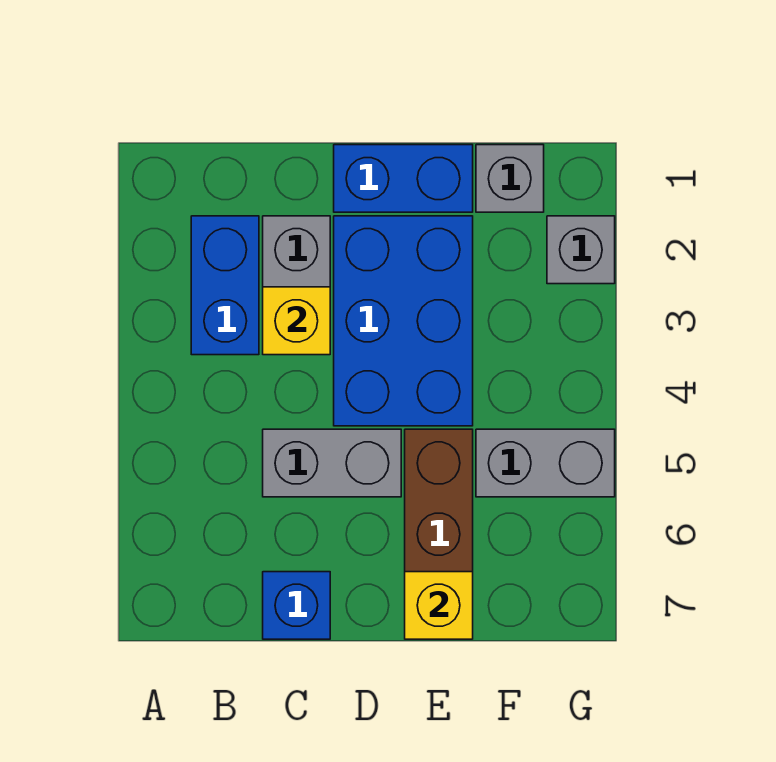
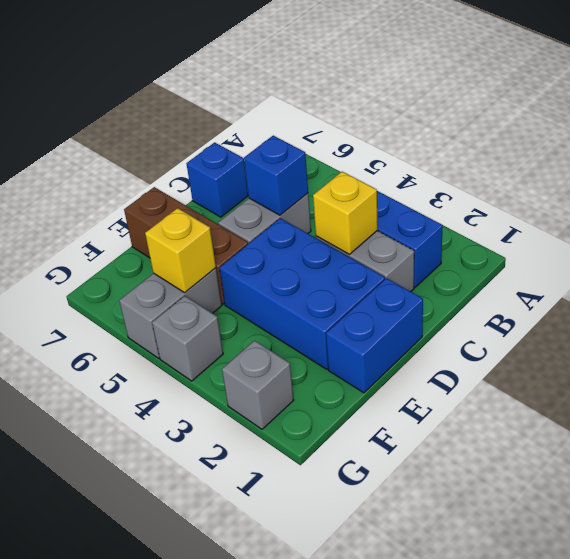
none -> blue 1x1 brick [244,136,308,215]
yellow 1x1 brick [405,572,473,639] -> yellow 1x1 brick moved to [145,208,216,293]
grey 1x1 brick [476,145,544,212] -> grey 1x1 brick moved to [152,296,223,381]

